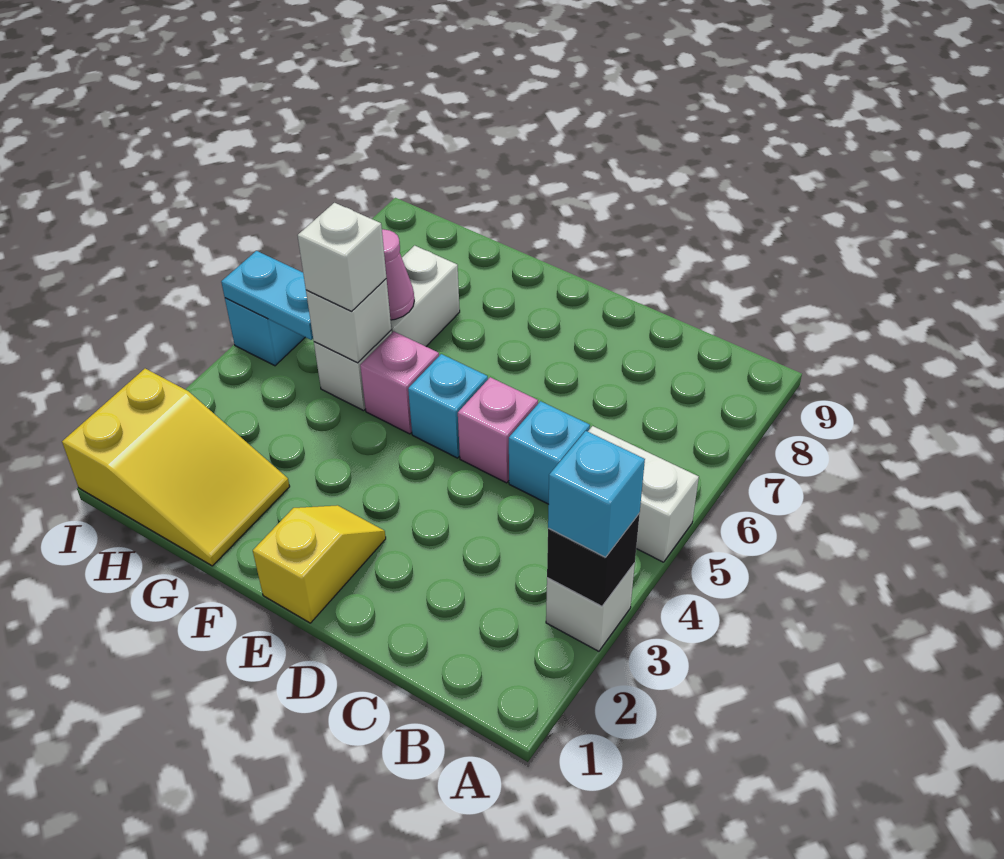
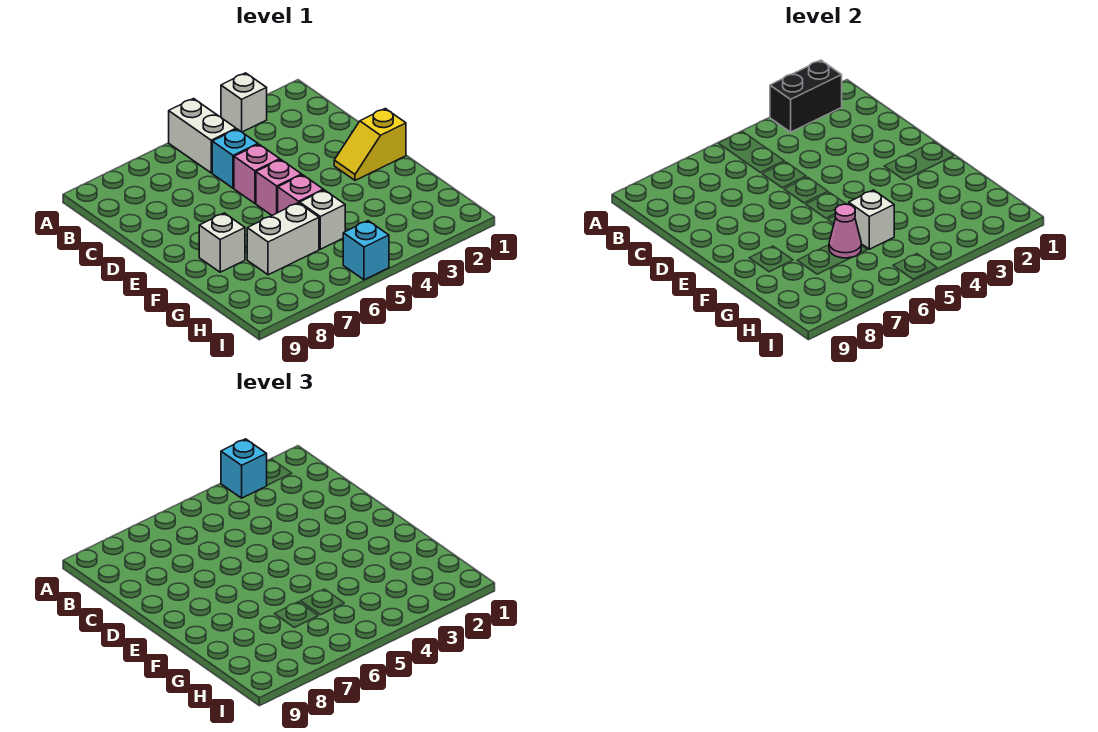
black 1x1 brick [547,513,640,606] -> black 1x2 brick [770,60,842,132]
cyan 1x1 brick [408,354,488,458] -> pink 1x1 brick [256,160,302,215]
yellow 2x3 slope [62,369,290,566] -> none
white 1x1 brick [298,203,386,311] -> white 1x1 brick moved to [199,213,245,272]
cyan 1x2 plate [221,251,313,340] -> none

